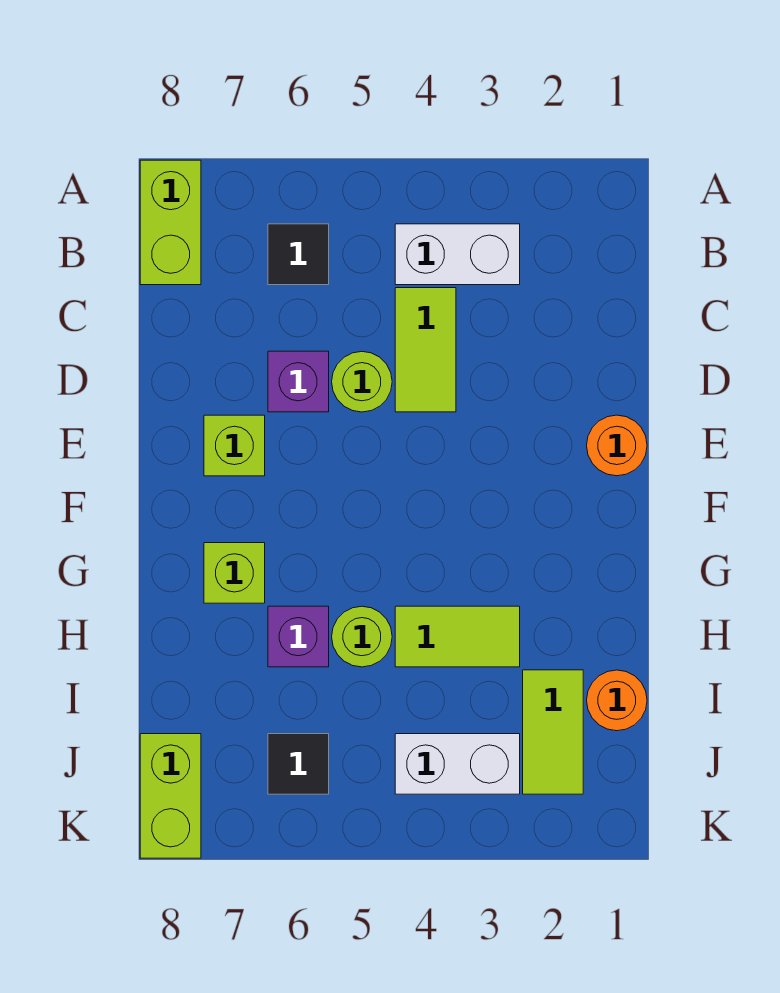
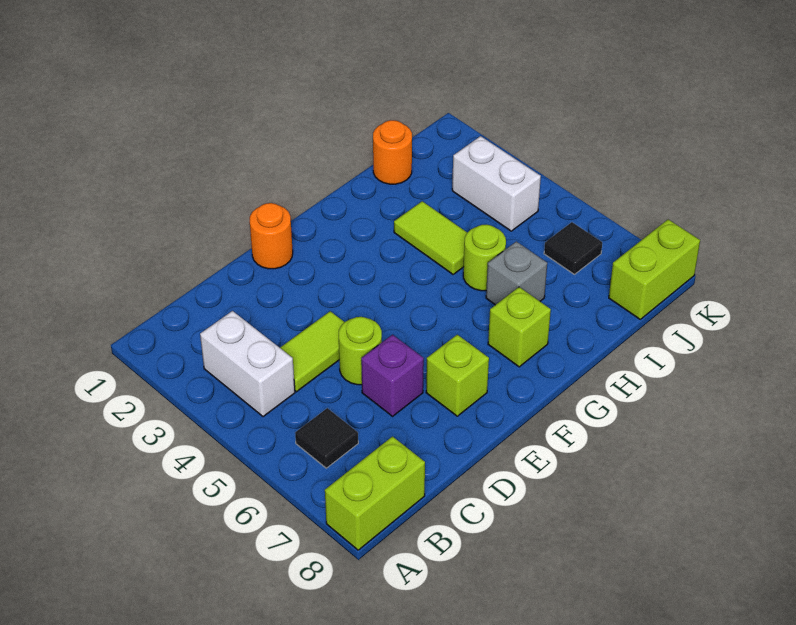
purple 1x1 brick [268,606,329,667] -> grey 1x1 brick [486,241,547,305]
lime 1x2 tile [523,670,583,794] -> none

